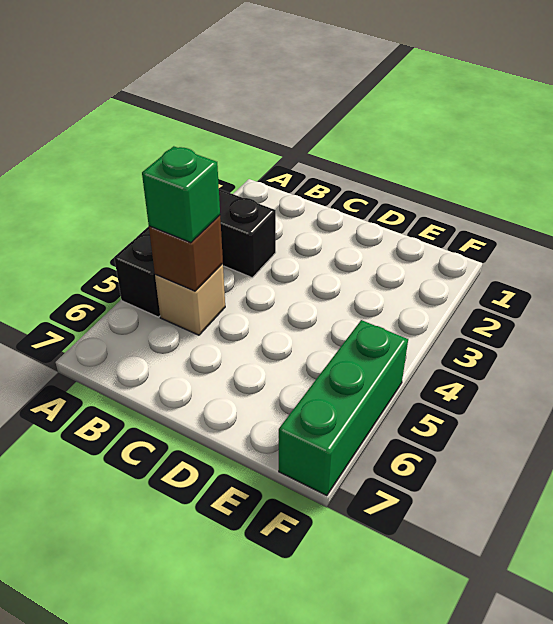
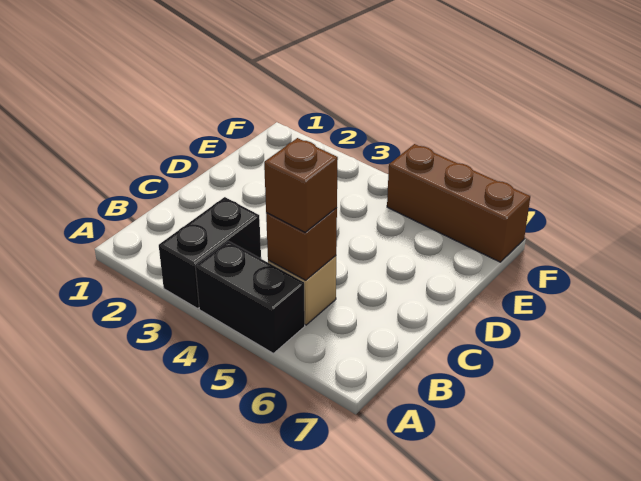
green 1x1 brick [142,146,220,243] -> brown 1x1 brick [264,138,338,232]
green 1x3 brick [279,320,408,496] -> brown 1x3 brick [387,144,530,262]

